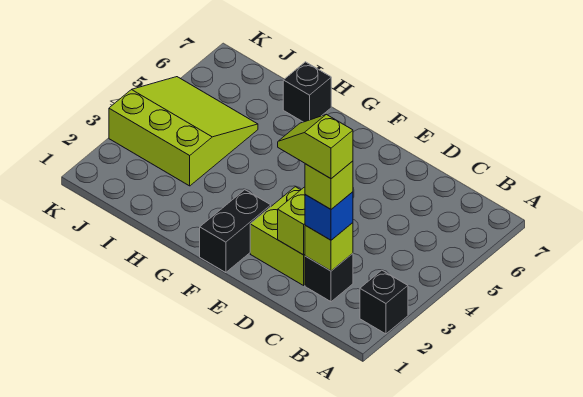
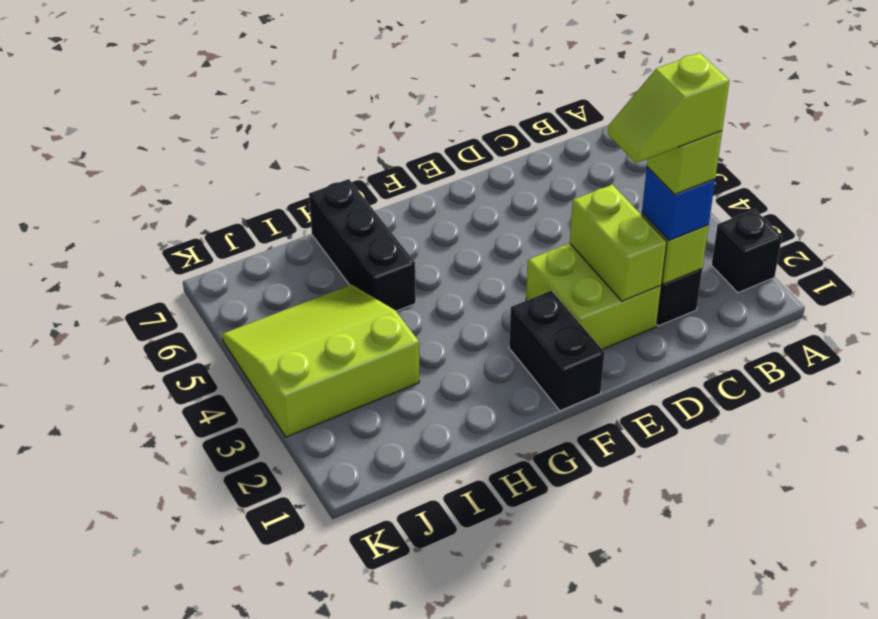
black 1x1 brick [283,62,331,122] -> black 1x3 brick [309,179,416,311]

